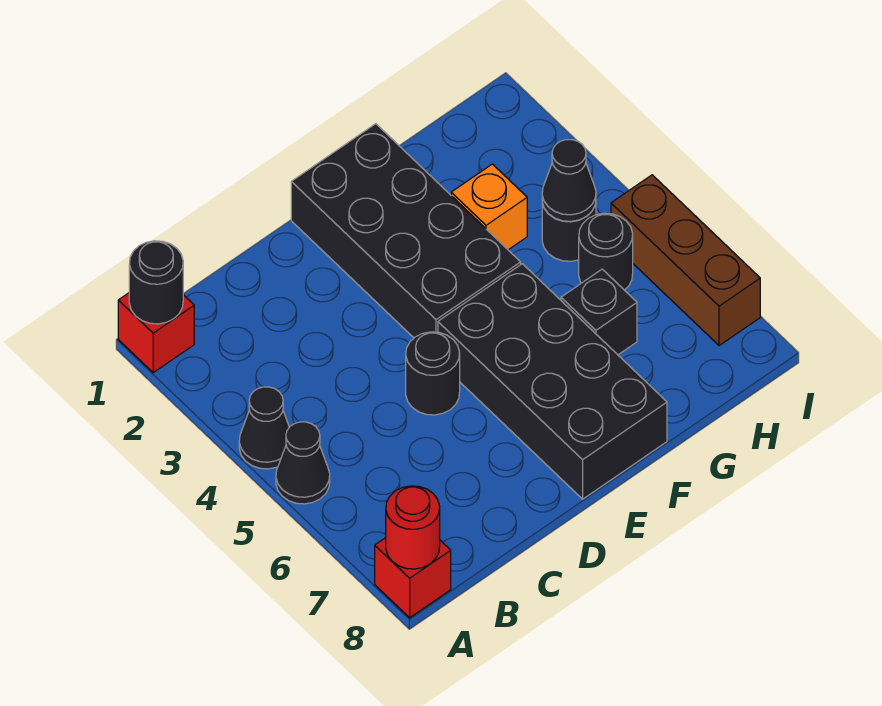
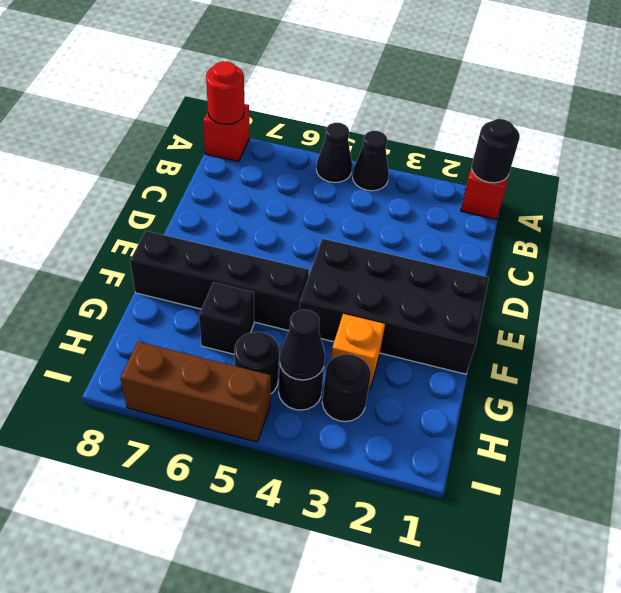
black 1x1 round brick [406,332,460,415] -> black 1x1 round brick moved to [322,354,371,422]
black 2x4 brick [438,264,667,499] -> black 1x4 brick [130,231,309,331]

